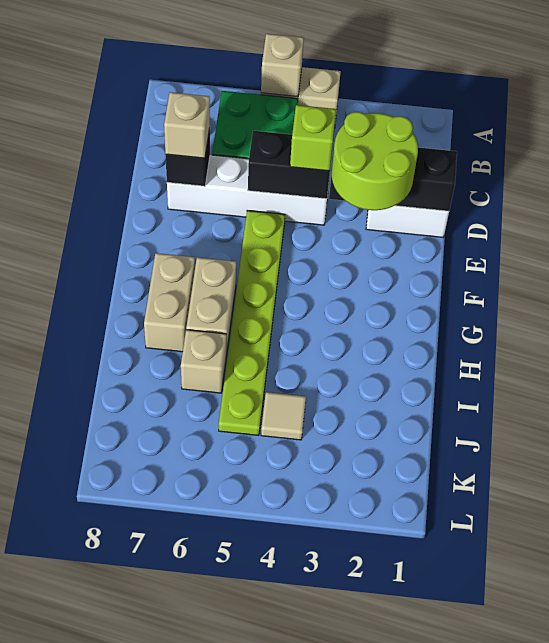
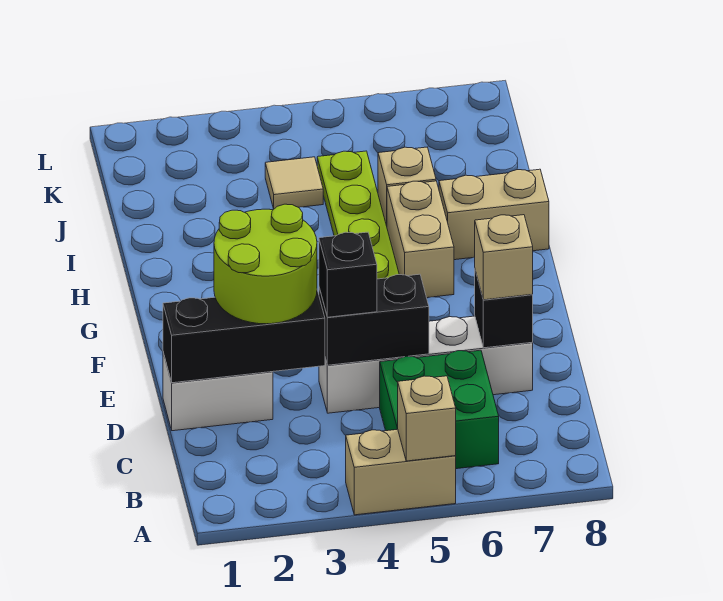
lime 1x1 brick [290,105,336,171] -> black 1x1 brick [319,232,377,317]
tan 1x2 brick [144,253,195,352] -> tan 1x2 brick turned to [439,169,549,260]

